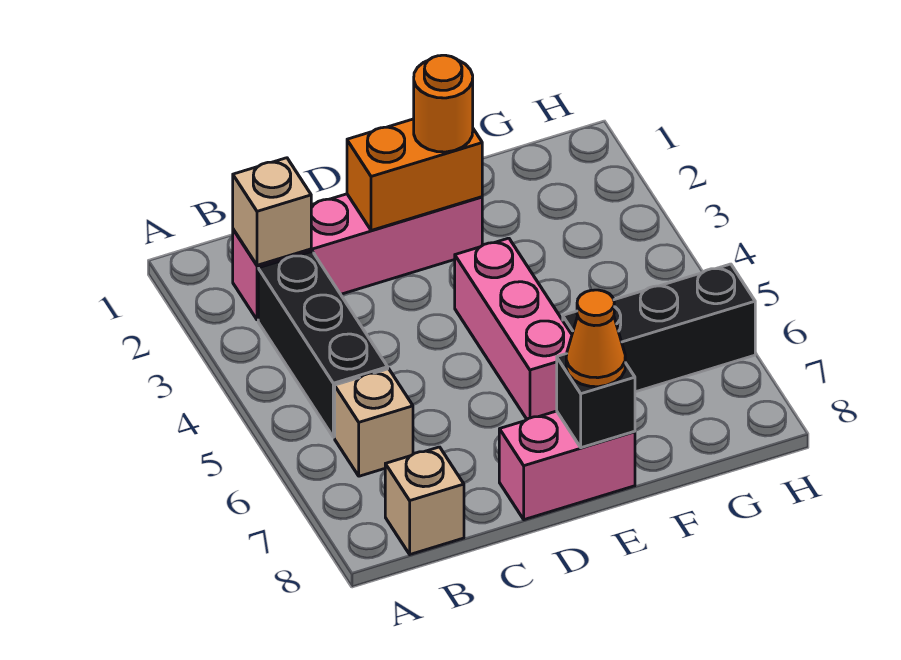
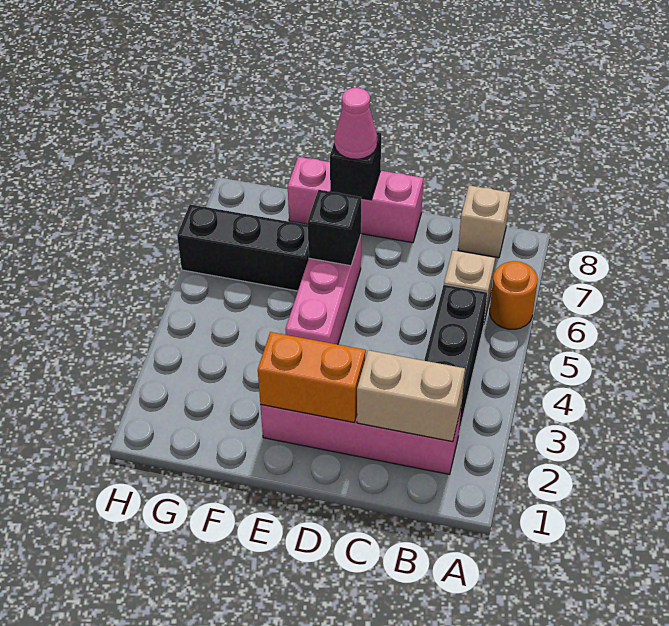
tan 1x1 brick [233,158,311,265] -> tan 1x2 brick [357,350,465,442]
pink 1x2 brick [499,411,635,520] -> pink 1x3 brick [288,157,423,243]
orange 1x1 round brick [414,55,473,152] -> orange 1x1 round brick moved to [490,261,538,329]
none -> black 1x1 brick [308,190,362,266]
orange 1x1 cone [566,290,625,387] -> pink 1x1 cone [334,88,377,159]

